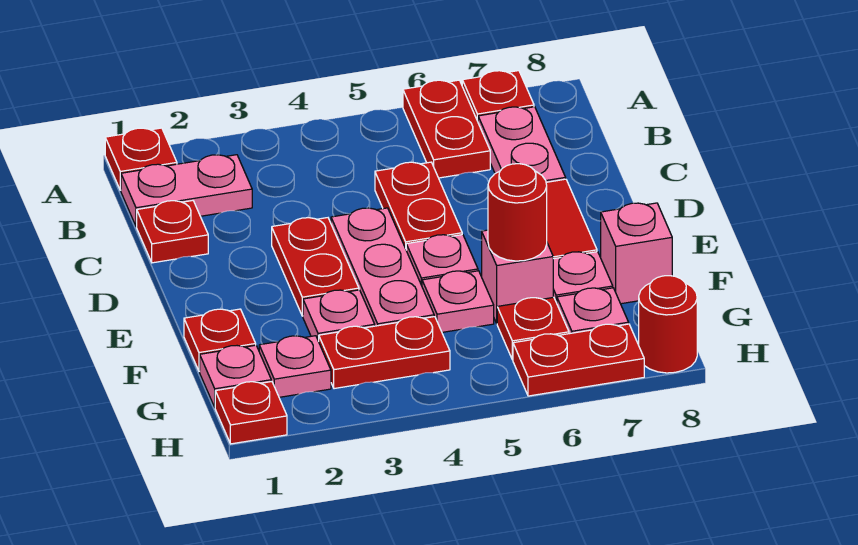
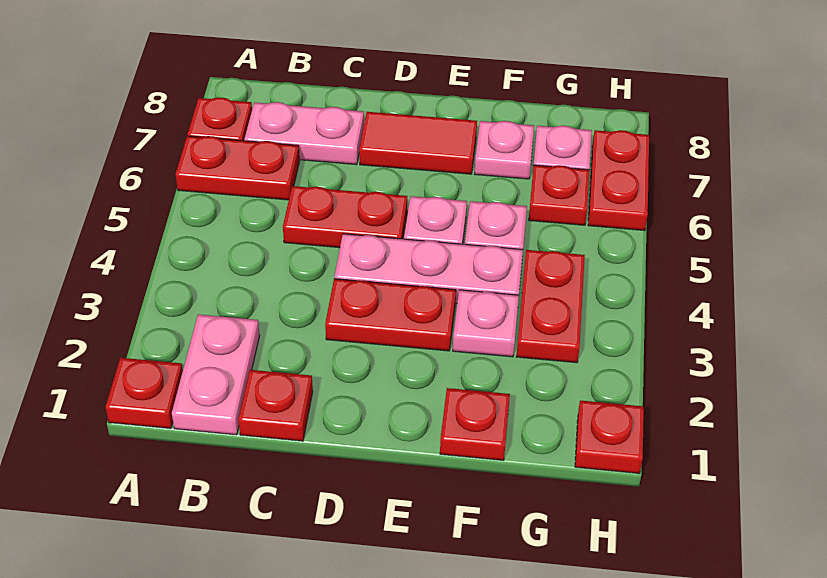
pink 1x1 brick [482,230,553,323] -> none
red 1x1 round brick [488,164,547,261] -> none
pink 1x1 brick [601,203,672,304] -> none
pink 1x1 plate [200,345,271,407] -> none
pink 1x1 plate [259,336,331,397] -> none
red 1x1 round brick [639,276,697,373] -> none

